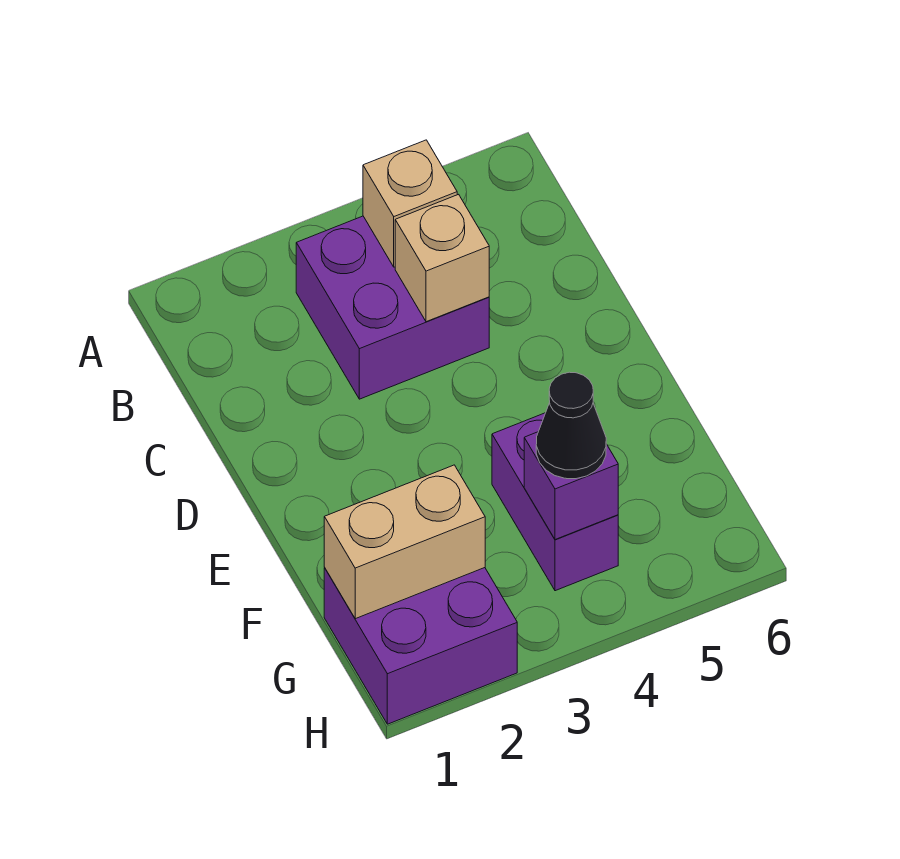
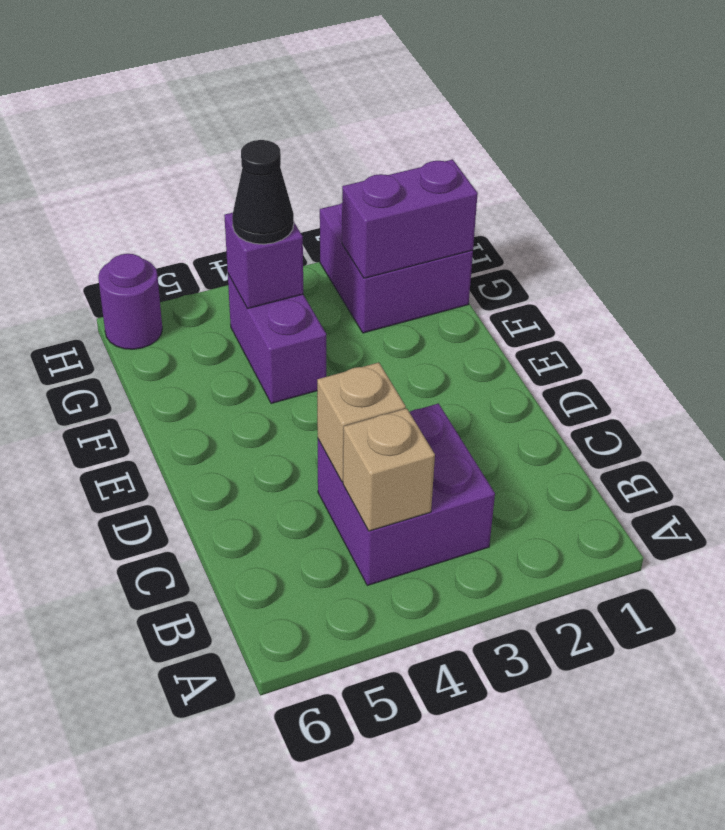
tan 1x2 brick [324,465,485,619] -> purple 1x2 brick [342,159,478,278]
none -> purple 1x1 round brick [98,254,162,349]

